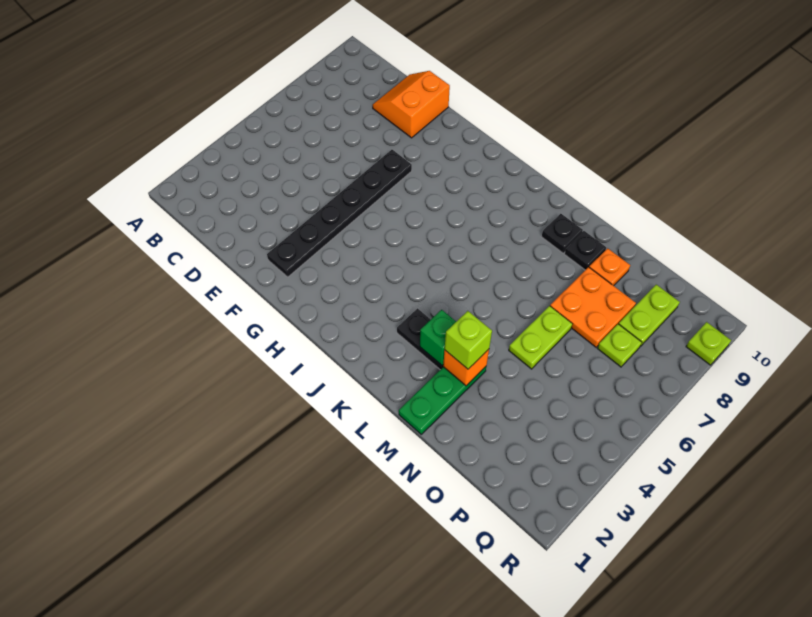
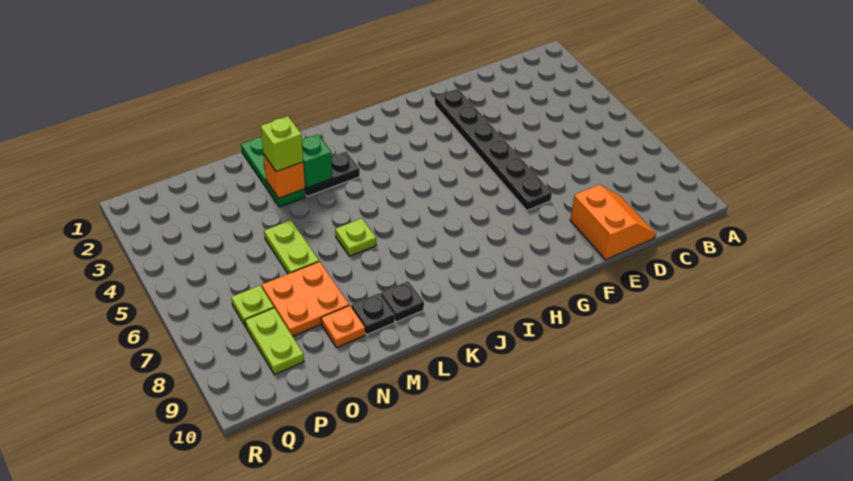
lime 1x1 plate [686,322,731,365] -> lime 1x1 plate moved to [335,218,376,256]

